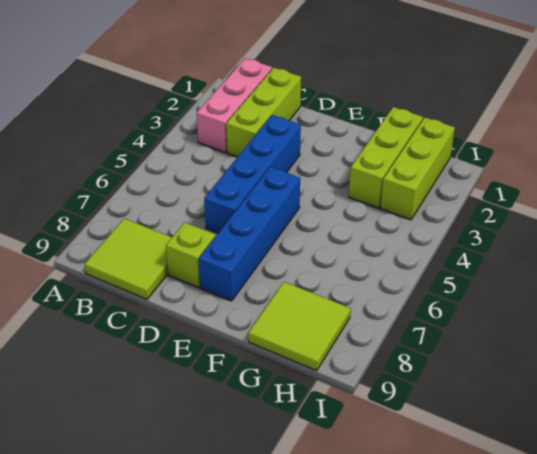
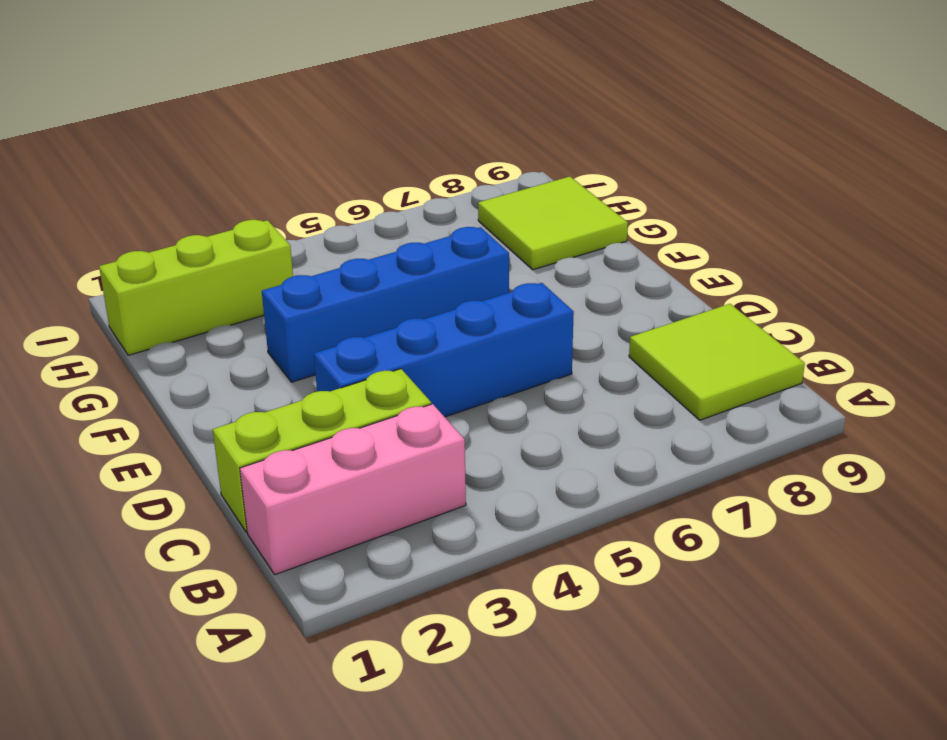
lime 1x1 brick [166,222,215,288] -> none
blue 1x4 brick [199,167,300,301] -> blue 1x4 brick moved to [262,227,509,382]
lime 1x3 brick [349,107,423,208] -> none

